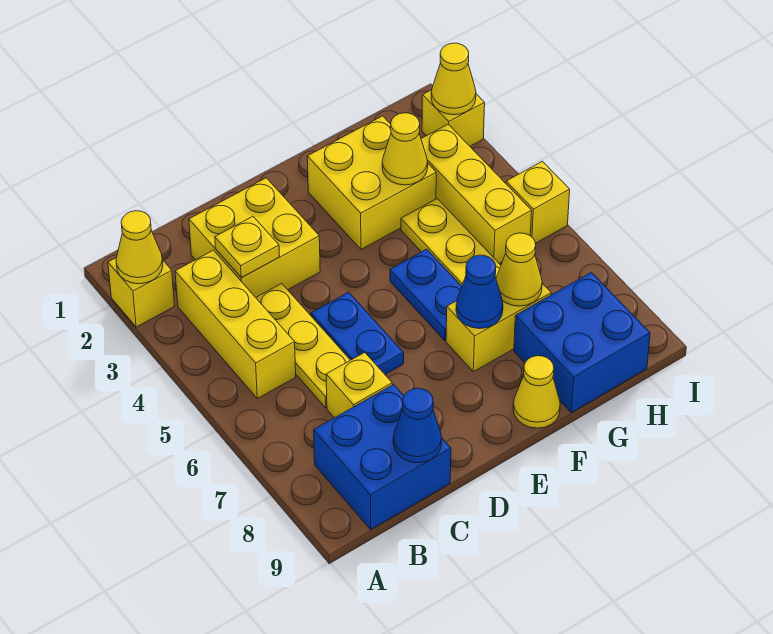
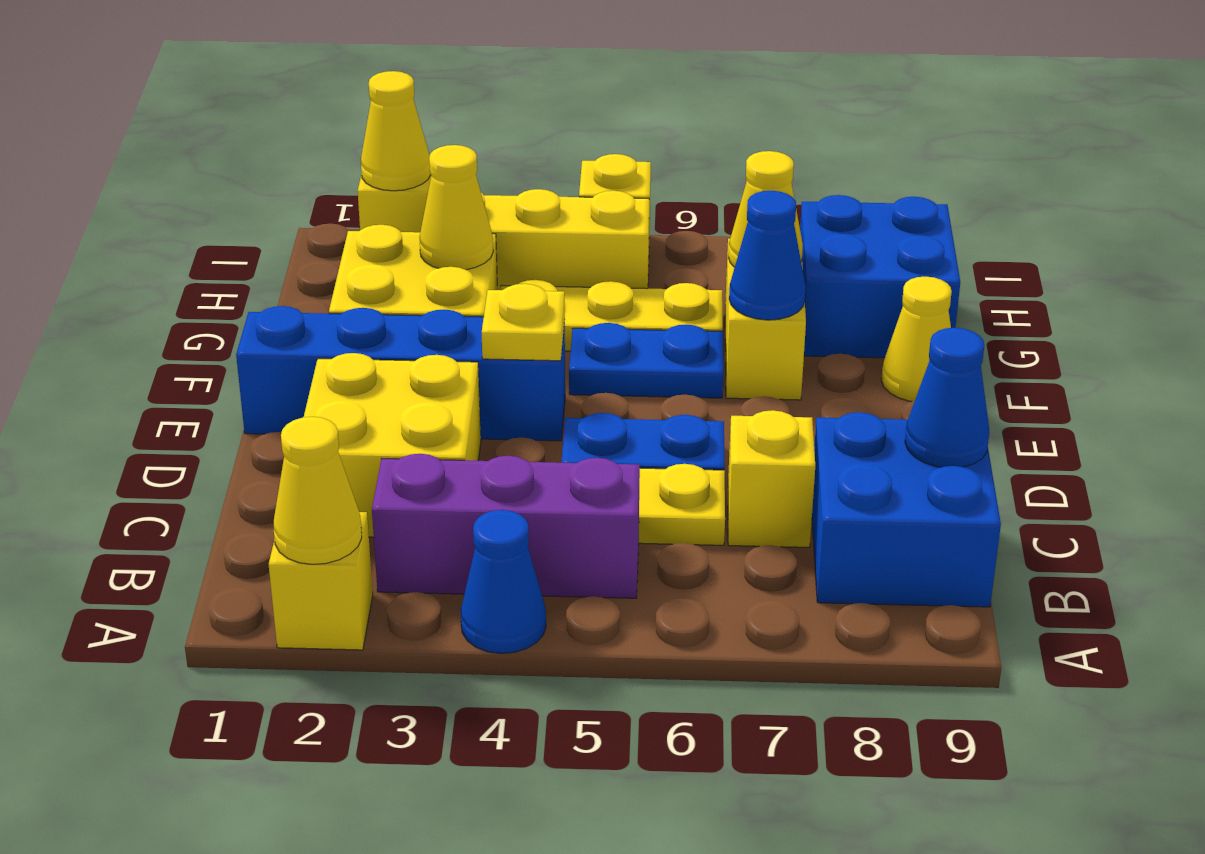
none -> blue 1x1 cone [461,510,546,653]
yellow 1x3 brick [175,250,296,399] -> purple 1x3 brick [372,454,640,598]
yellow 1x1 plate [215,216,280,278] -> yellow 1x1 plate moved to [482,284,565,361]
none -> blue 1x4 brick [236,306,565,441]

